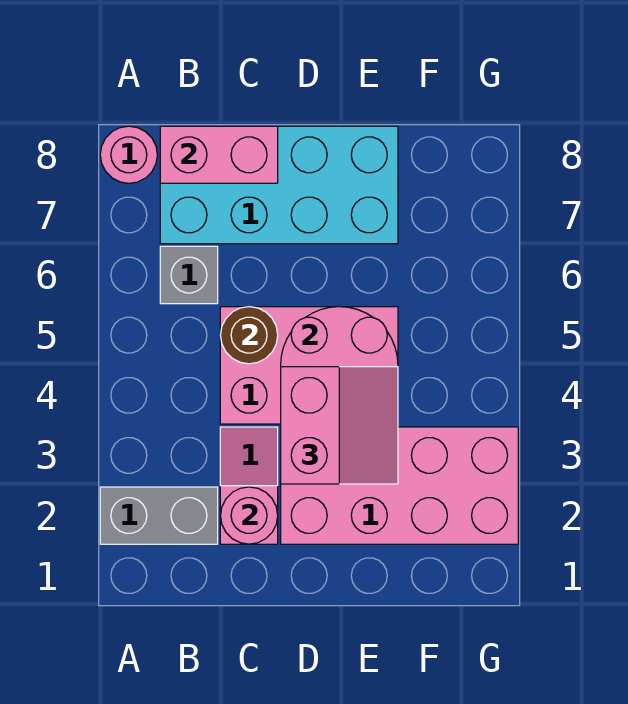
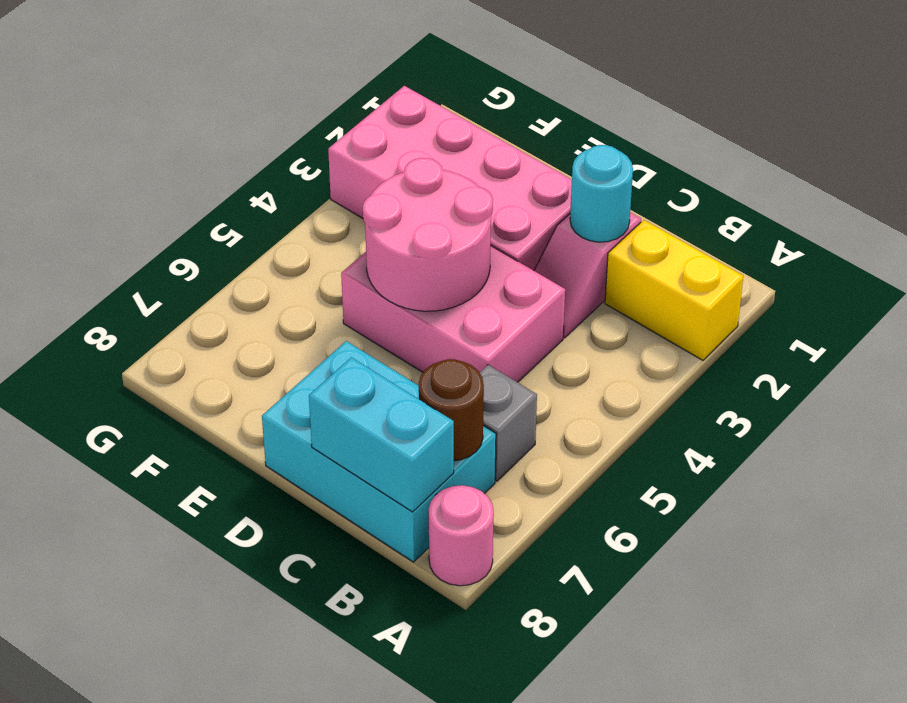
grey 1x2 brick [100,487,218,544] -> yellow 1x2 brick [605,220,743,360]
cyan 2x4 brick [160,126,398,244] -> cyan 2x3 brick [262,341,496,562]
pink 1x2 brick [160,126,278,183] -> cyan 1x2 brick [309,358,454,512]
pink 1x1 round brick [220,487,278,544] -> cyan 1x1 round brick [570,145,633,242]
brown 1x1 round brick [220,307,278,364] -> brown 1x1 round brick moved to [419,359,484,461]
pink 2x2 slope [281,367,398,484] -> none

